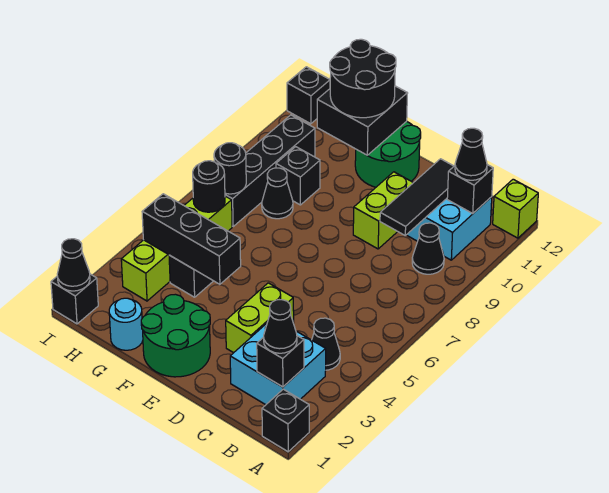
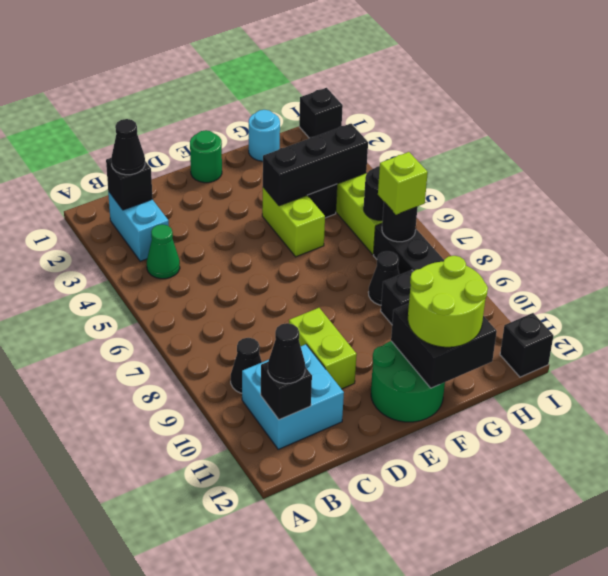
black 1x1 brick [262,389,309,452] -> none
lime 1x1 brick [493,179,538,238] -> lime 1x1 brick moved to [378,152,428,215]
cyan 2x2 brick [230,323,326,405] -> cyan 1x2 brick [108,191,169,261]
black 1x1 cone [312,318,340,370] -> green 1x1 cone [147,224,180,279]
black 1x3 tile [380,159,454,235] -> none
lime 1x2 brick [226,283,294,353] -> lime 1x2 brick moved to [262,187,325,257]
green 2x2 round brick [141,294,210,377] -> green 1x1 round brick [190,130,222,183]
black 2x2 round brick [330,39,396,118] -> lime 2x2 round brick [408,256,488,347]
black 1x1 cone [57,239,90,291] -> none

